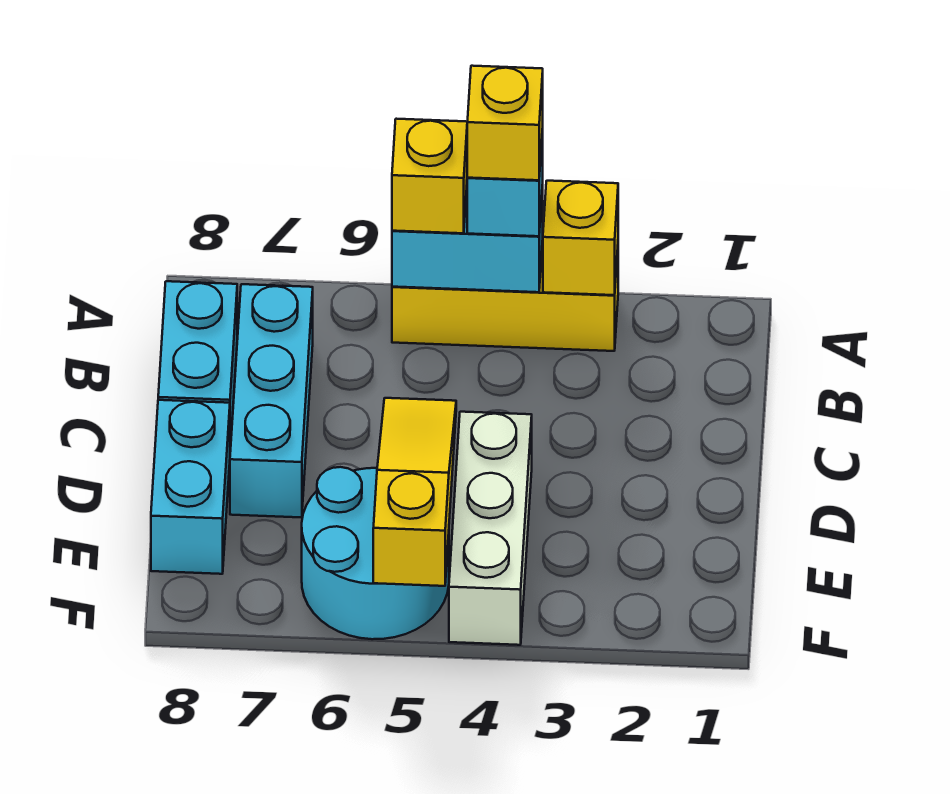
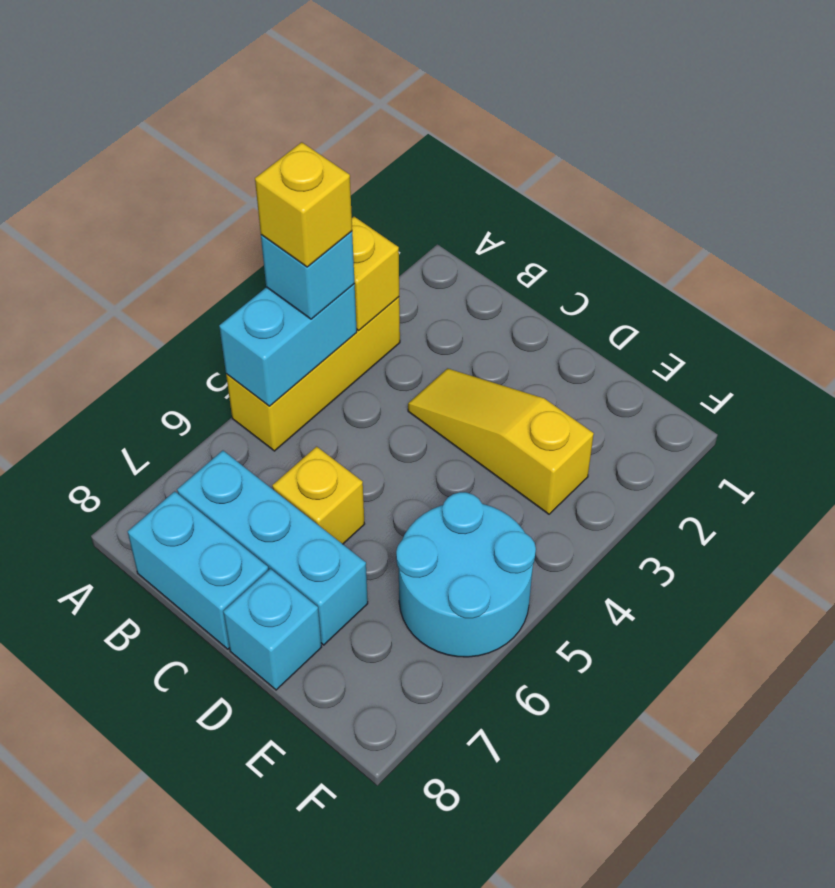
yellow 1x1 brick [392,119,467,233] -> yellow 1x1 brick moved to [272,447,364,544]
white 1x3 brick [449,412,532,645] -> none
yellow 1x3 slope [373,398,456,586] -> yellow 1x3 slope moved to [408,368,594,514]
cyan 1x2 brick [151,400,230,574] -> cyan 1x1 brick [223,569,321,690]

